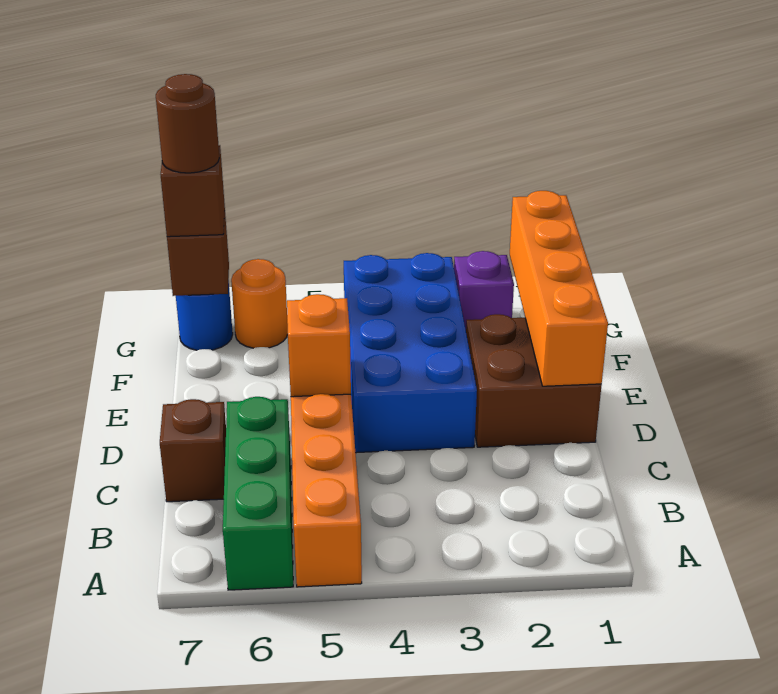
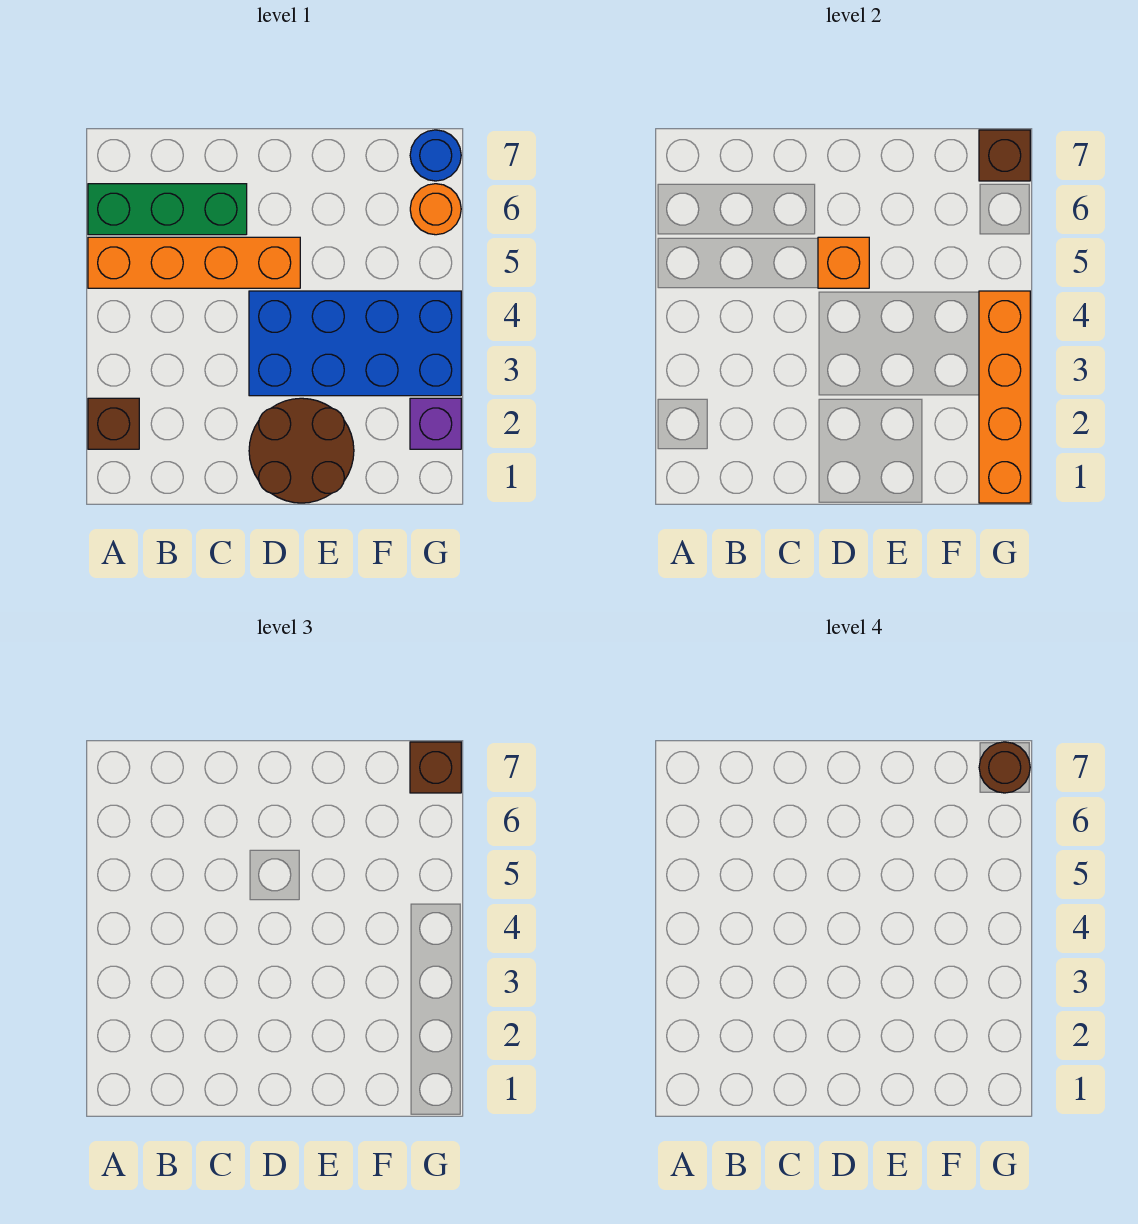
brown 1x1 brick [160,399,226,502] -> brown 1x1 brick moved to [88,398,139,449]
brown 2x2 brick [466,314,602,447] -> brown 2x2 round brick [249,398,354,503]
orange 1x4 brick [510,191,608,386] -> orange 1x4 brick turned to [979,291,1030,503]

